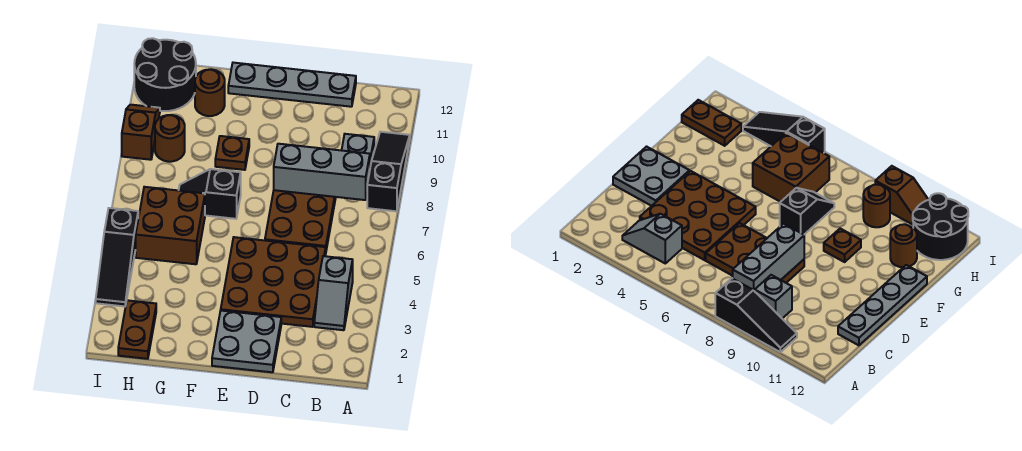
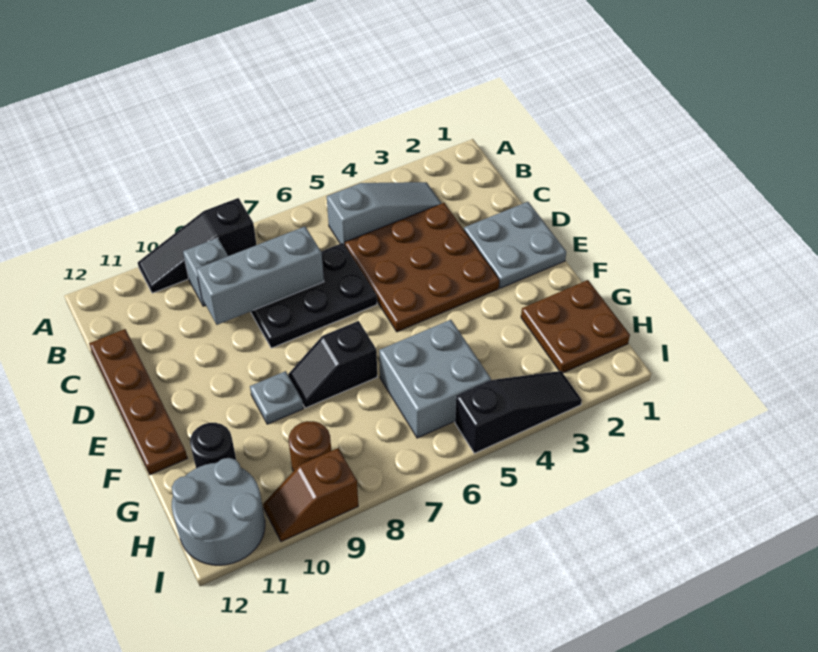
grey 1x2 slope [314,256,353,330] -> grey 1x3 slope [327,182,442,245]
grey 1x3 brick [274,144,370,200] -> grey 1x3 brick turned to [196,227,324,325]
brown 2x3 plate [265,190,336,250] -> black 2x3 plate [251,243,377,348]
grey 1x4 plate [228,63,356,107] -> brown 1x4 plate [89,329,187,475]
black 1x2 slope [179,169,241,219] -> black 1x2 slope turned to [288,321,377,408]
brown 1x1 plate [215,136,249,170] -> grey 1x1 plate [250,371,303,424]
brown 2x2 brick [136,187,205,264] -> grey 2x2 brick [379,320,491,438]
brown 1x1 round brick [195,69,225,116] -> black 1x1 round brick [190,423,236,468]
brown 1x2 plate [118,300,156,359] -> brown 2x2 plate [521,280,630,373]
black 2x2 round brick [134,38,196,111] -> grey 2x2 round brick [172,458,265,565]

